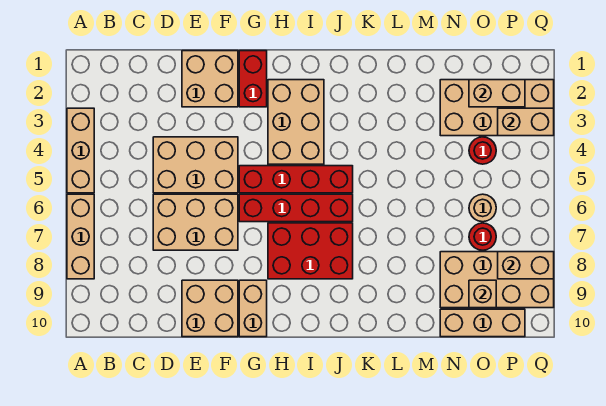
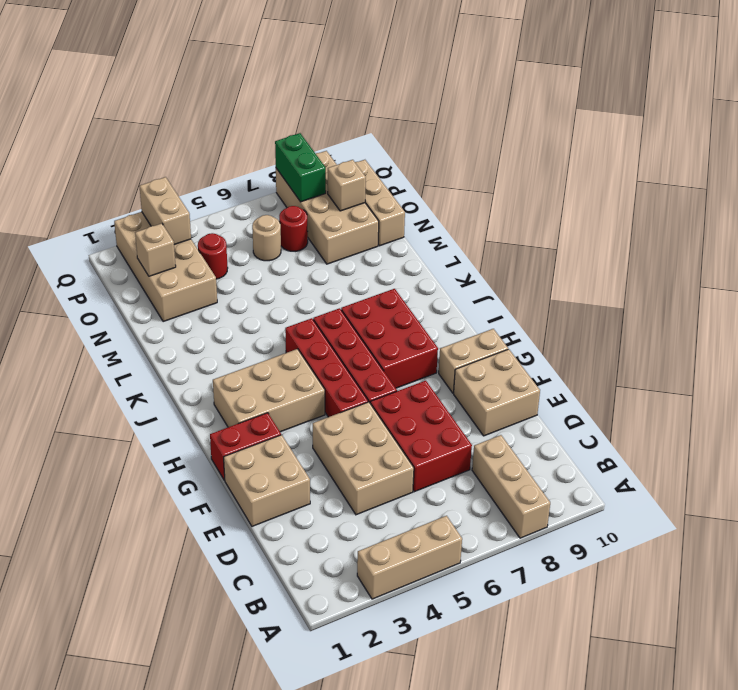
tan 1x3 brick [67,194,94,279] -> tan 1x3 brick turned to [472,435,550,538]
tan 2x3 brick [153,194,238,250] -> red 2x3 brick [370,381,472,492]
tan 1x2 brick [469,80,525,107] -> tan 1x1 brick [135,223,176,276]
tan 1x2 brick [498,252,554,279] -> green 1x2 brick [275,133,326,202]

